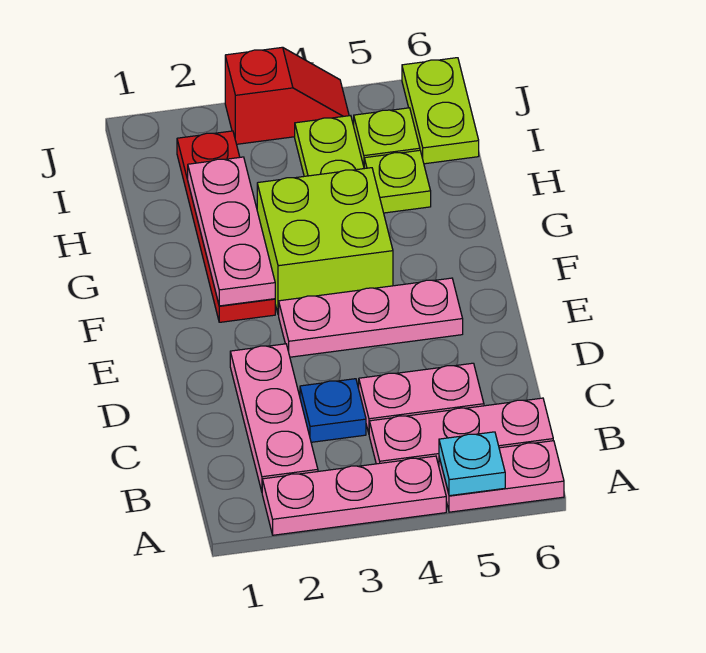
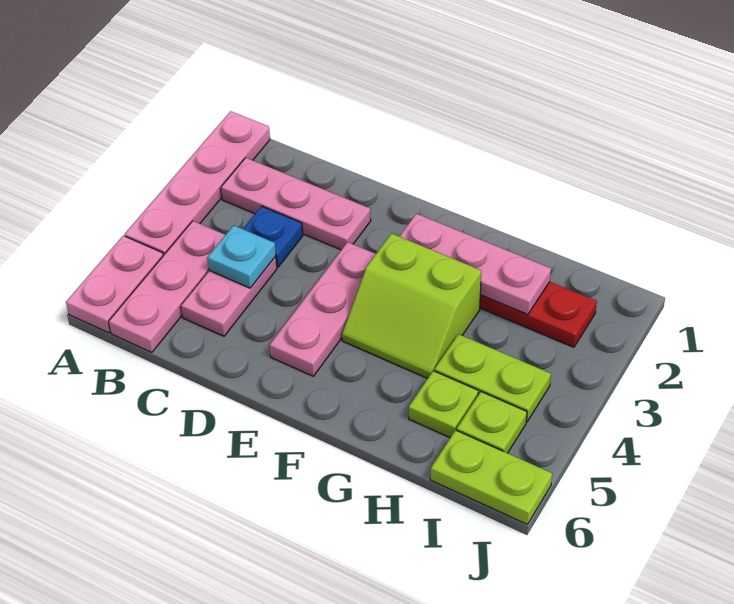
pink 1x3 plate [262,456,446,535] -> pink 1x4 plate [125,111,270,256]
cyan 1x1 plate [439,432,505,496] -> cyan 1x1 plate moved to [207,225,276,288]
lime 2x2 brick [257,168,393,315] -> lime 2x2 slope [342,233,481,378]
red 1x2 slope [225,47,349,144] -> none

